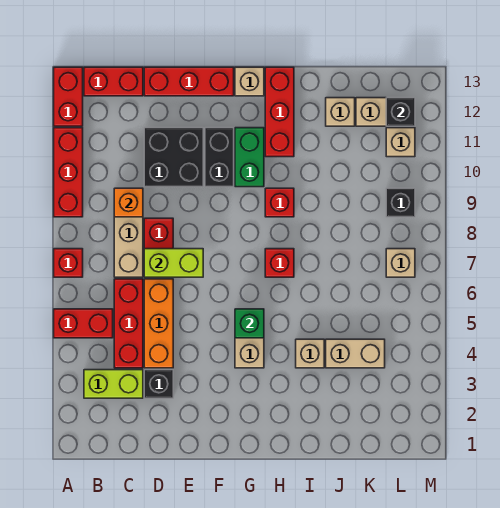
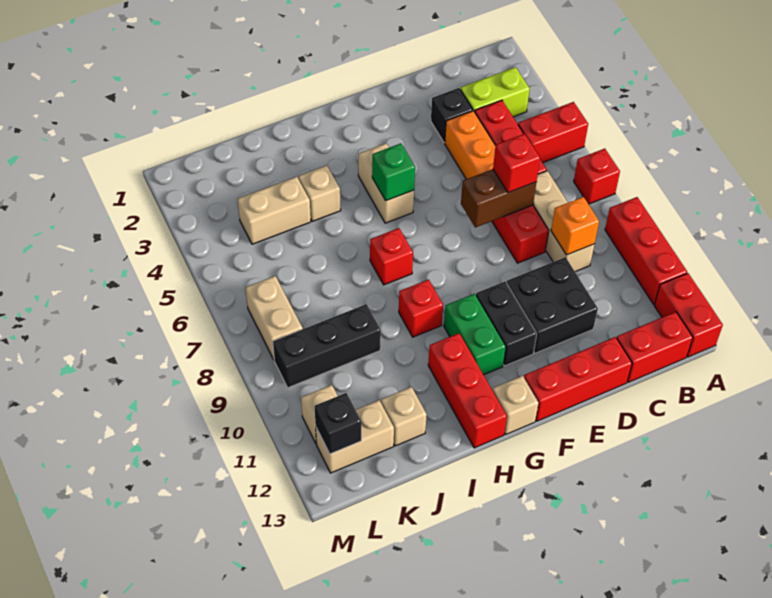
lime 1x2 brick [144,249,203,277] -> brown 1x2 brick [461,169,536,228]
none -> red 1x1 brick [493,134,540,193]
tan 1x1 brick [386,249,415,277] -> tan 1x2 brick [246,276,303,359]
black 1x1 brick [386,188,415,217] -> black 1x3 brick [273,304,381,388]

